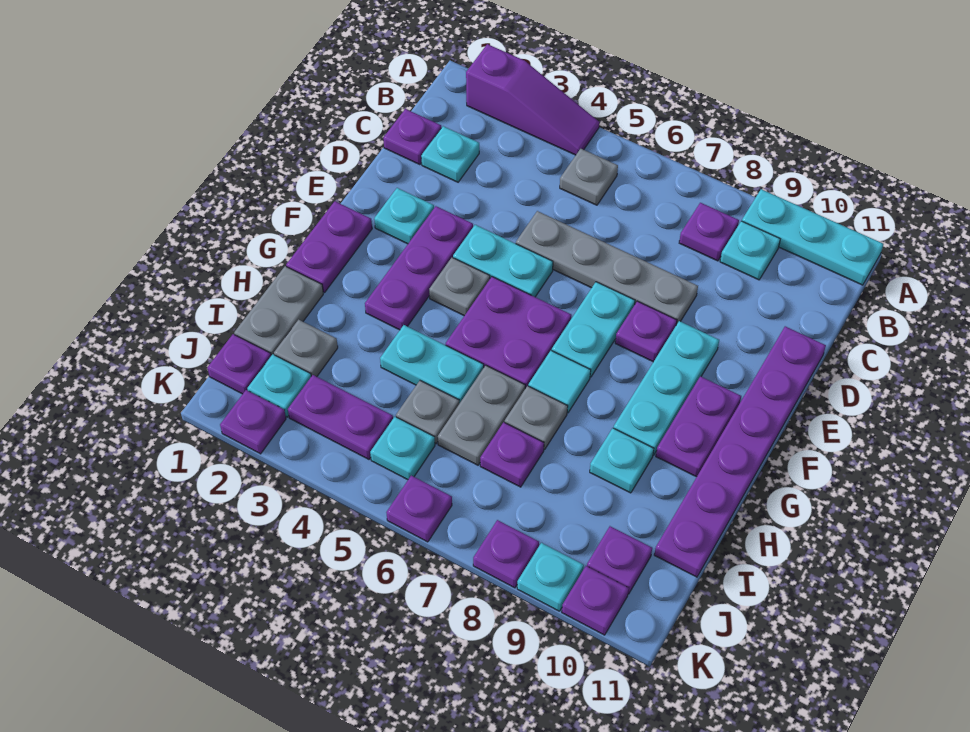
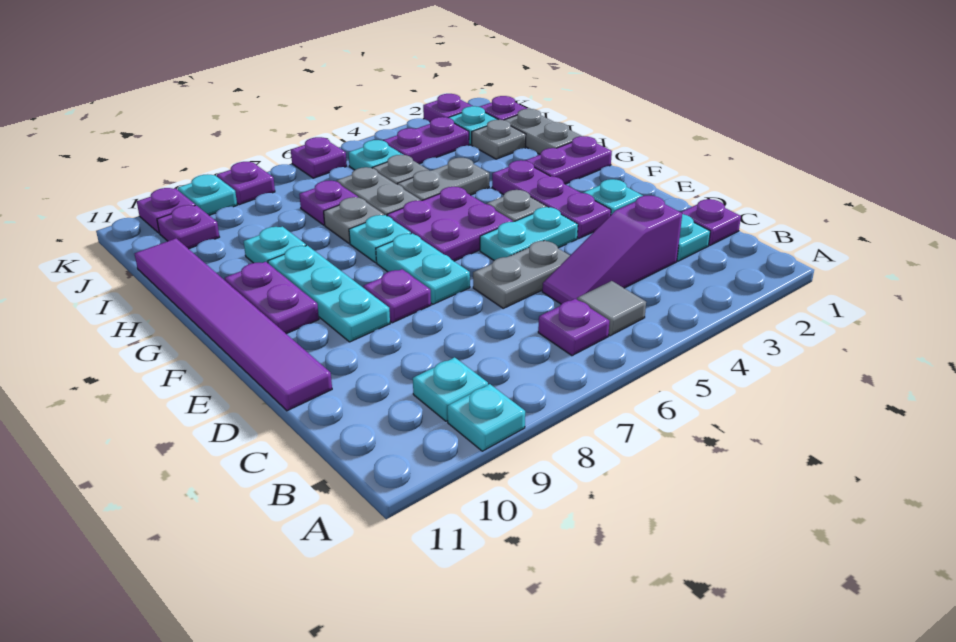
purple 1x3 slope [466,44,599,155] -> purple 1x3 slope moved to [542,196,682,304]
cyan 1x3 plate [742,189,883,285] -> cyan 1x1 plate [447,384,525,451]
grey 1x1 plate [560,149,618,205] -> grey 1x1 tile [577,281,646,336]
purple 1x1 plate [679,203,739,261] -> purple 1x1 plate moved to [538,299,609,356]
grey 1x4 plate [516,211,698,325] -> grey 1x2 plate [473,241,570,308]
purple 1x6 plate [654,326,826,577] -> purple 1x6 tile [135,238,332,411]
purple 1x2 plate [286,201,372,293] -> purple 1x2 plate turned to [525,136,612,184]
cyan 1x1 tile [528,350,591,413] -> cyan 1x1 plate [349,215,411,263]
cyan 1x2 plate [380,325,484,404] -> grey 1x2 plate [398,158,489,201]

